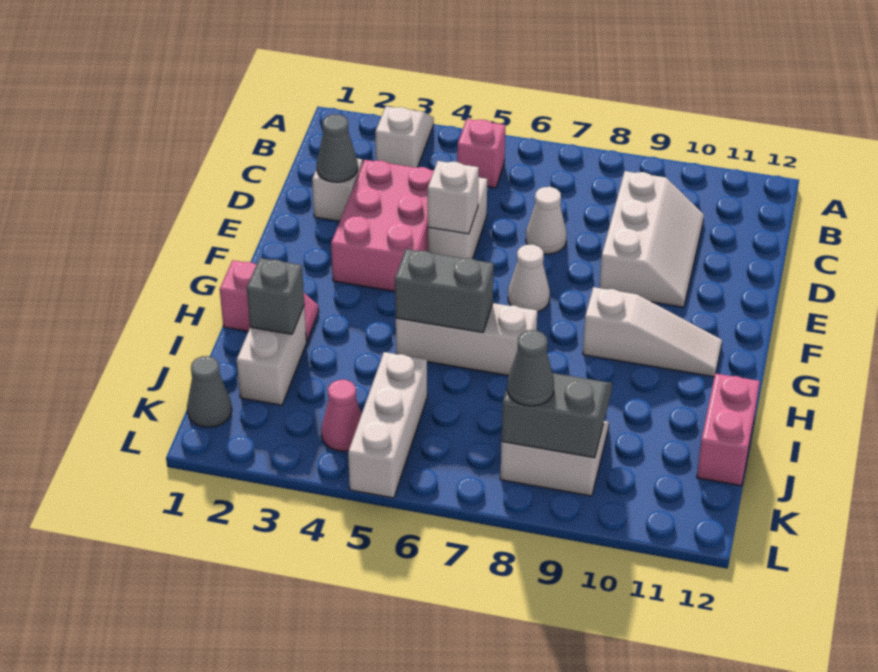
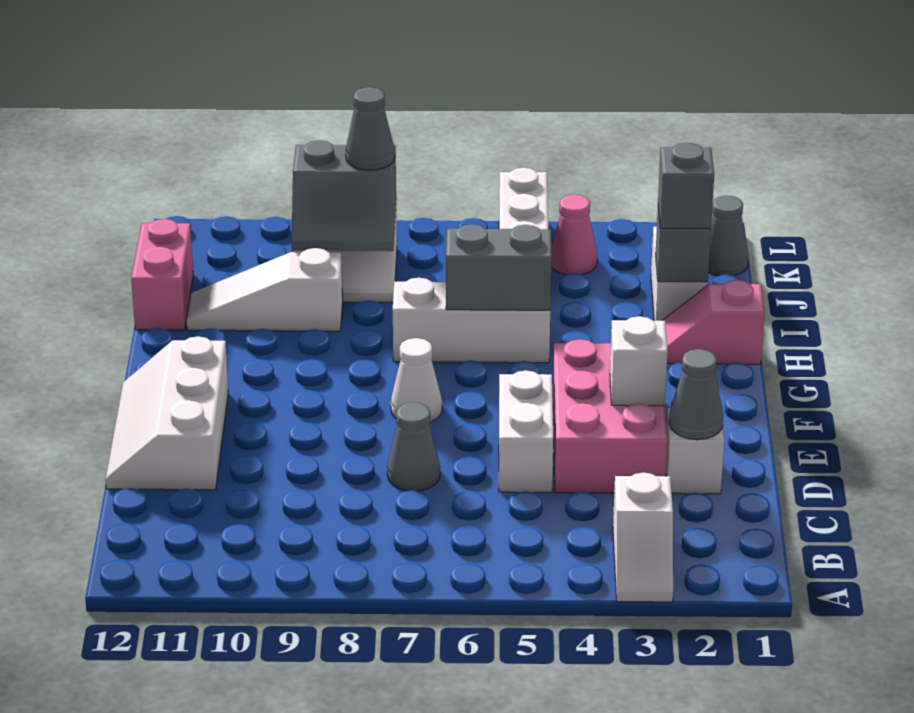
pink 1x1 brick [457,119,505,188] -> none
white 2x3 slope [599,171,704,307] -> white 2x3 slope moved to [105,336,228,490]
white 1x1 cone [526,187,567,254] -> grey 1x1 cone [387,402,440,491]
white 1x1 brick [428,161,479,234] -> white 1x1 brick moved to [610,316,668,406]
white 1x3 slope [583,287,722,377] -> white 1x3 slope moved to [187,248,343,331]
none -> grey 1x1 brick [658,143,714,229]

